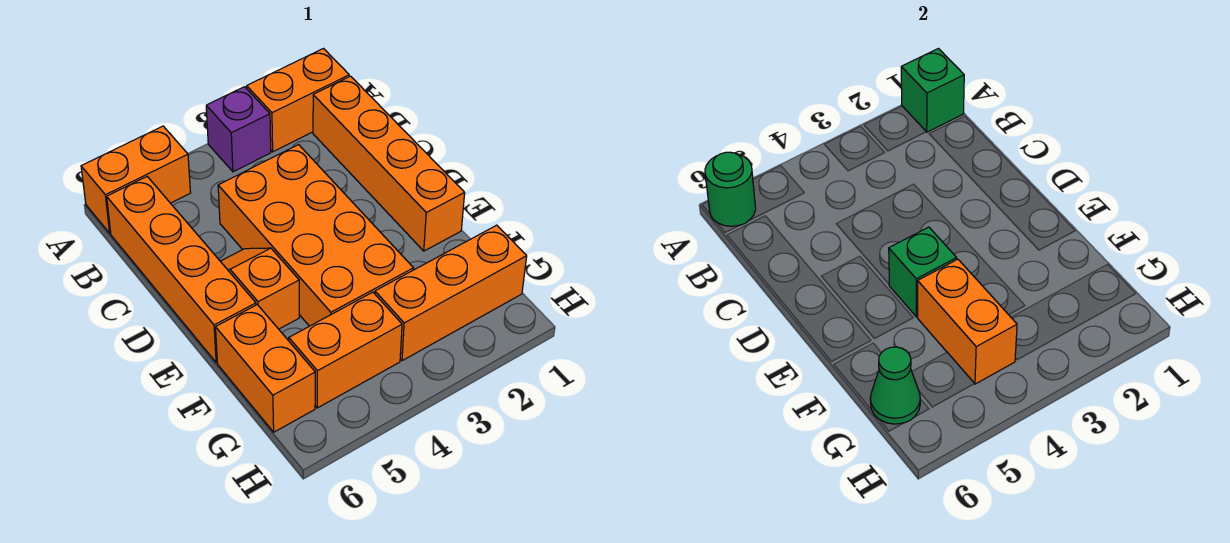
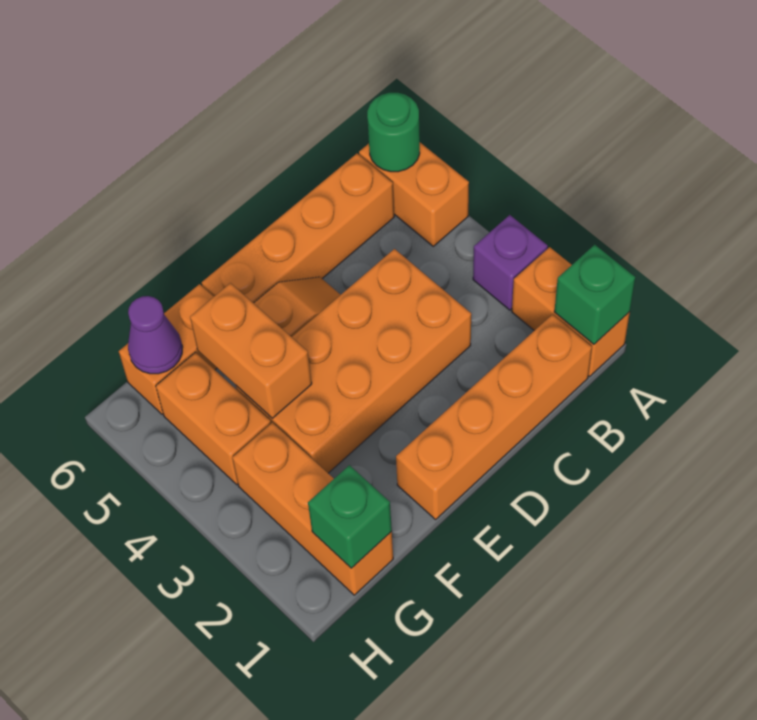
green 1x1 brick [889,227,957,317] -> green 1x1 brick moved to [308,465,392,568]
orange 1x2 brick [918,259,1017,384] -> orange 1x2 brick turned to [190,283,312,418]
green 1x1 cone [870,347,920,424] -> purple 1x1 cone [128,296,183,374]

